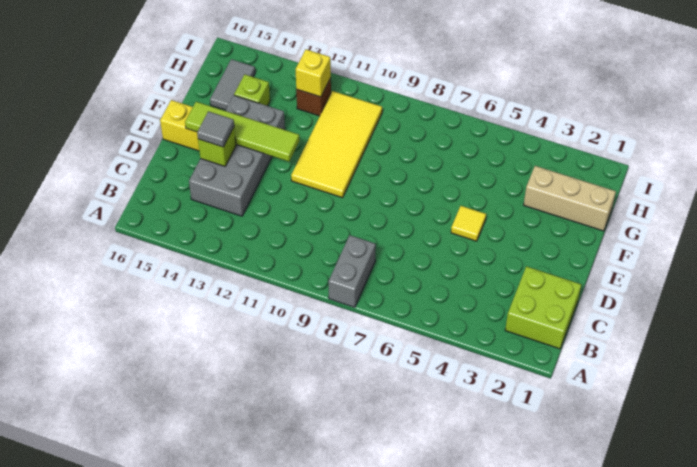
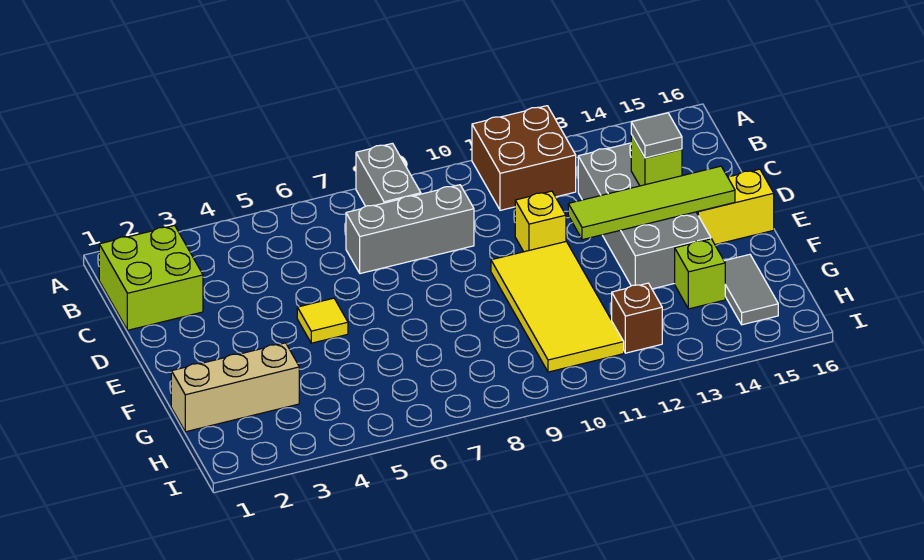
none -> brown 2x2 brick [472,106,576,210]
none -> grey 1x3 brick [346,185,474,274]
yellow 1x1 brick [296,49,331,97] -> yellow 1x1 brick moved to [515,191,566,252]

